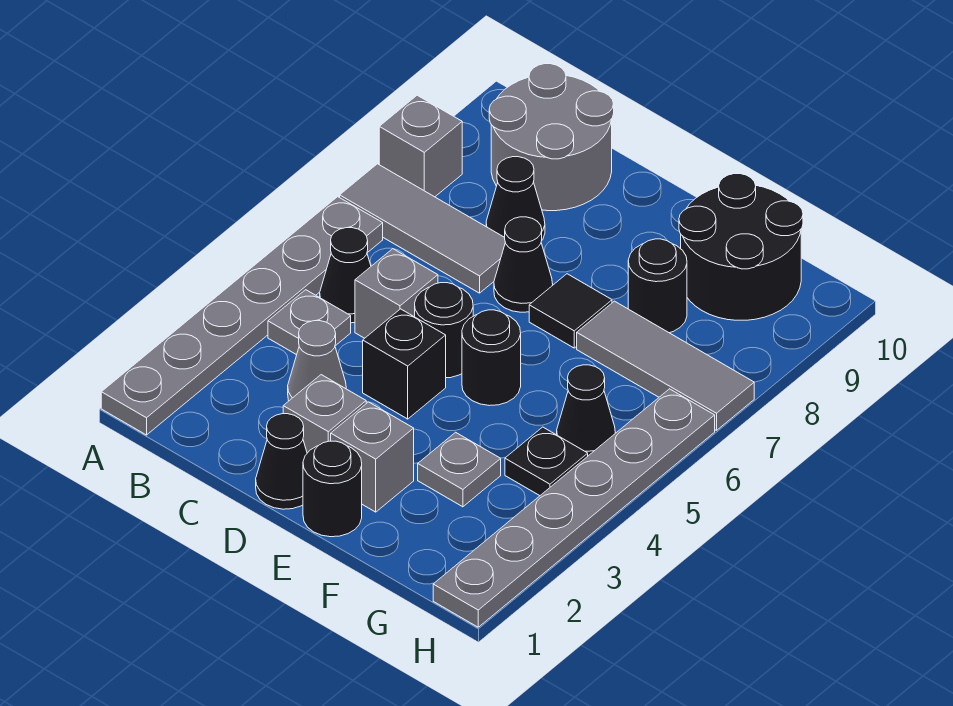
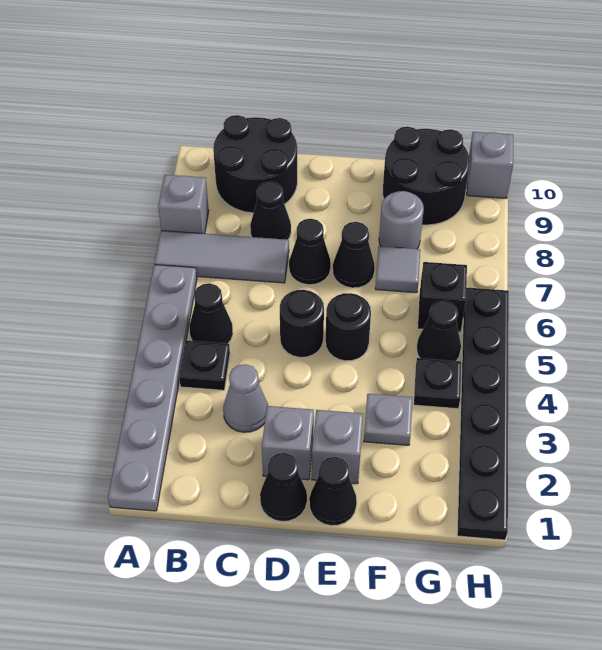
grey 1x1 plate [268,290,351,355] -> black 1x1 plate [179,340,230,390]
grey 2x2 round brick [489,64,614,211] -> black 2x2 round brick [213,115,297,213]
grey 1x1 brick [355,249,438,338] -> grey 1x1 brick moved to [467,132,513,198]
black 1x1 brick [363,309,446,419] -> black 1x1 brick moved to [418,262,467,332]
black 1x1 round brick [303,441,362,537] -> black 1x1 cone [309,457,357,526]
black 1x1 tile [529,274,612,348] -> black 1x1 cone [333,222,375,288]
grey 1x3 tile [577,301,754,431] -> grey 1x1 tile [375,246,420,293]
black 1x1 round brick [628,239,687,333] -> grey 1x1 round brick [379,191,424,249]
grey 1x6 plate [433,389,715,627] -> black 1x6 plate [457,287,509,540]

